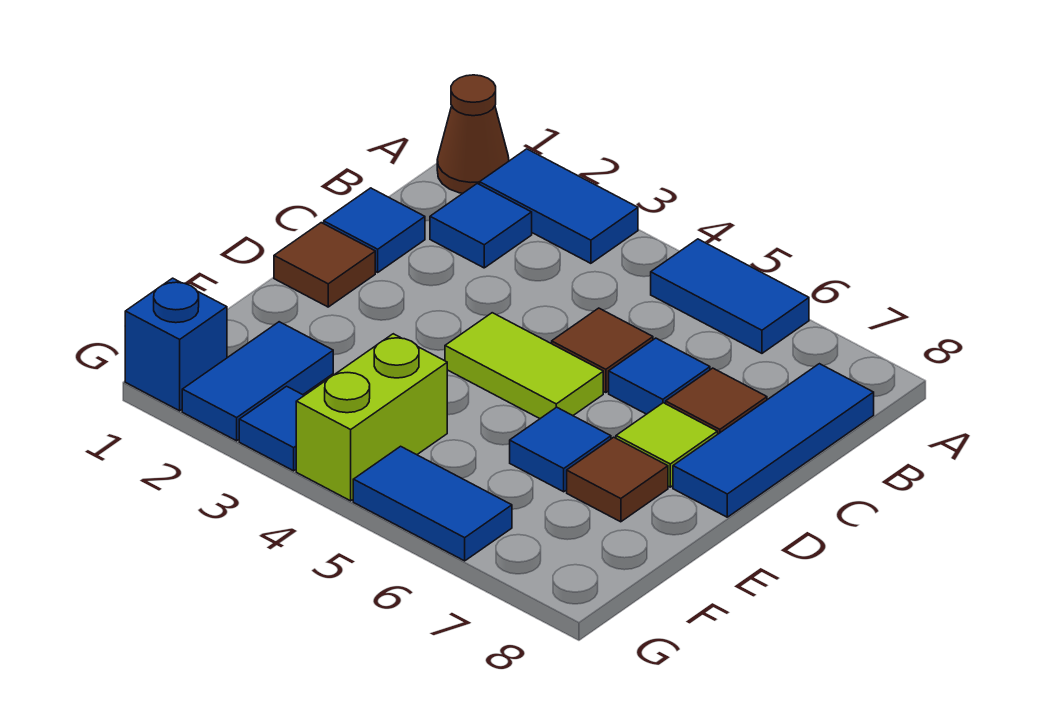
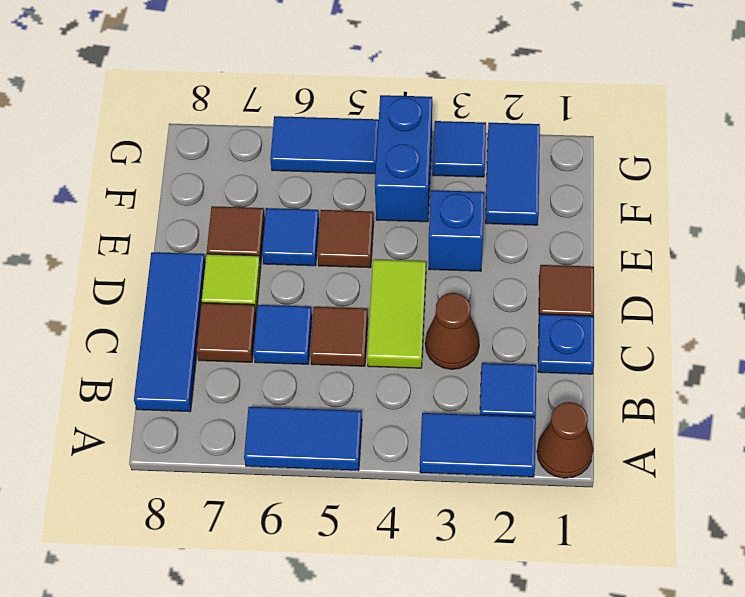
blue 1x1 tile [324,188,425,272] -> blue 1x1 plate [538,314,594,374]
none -> brown 1x1 cone [425,293,479,369]
lime 1x2 tile [445,313,603,419] -> lime 1x2 tile turned to [367,259,426,368]
none -> brown 1x1 tile [317,210,374,268]
lime 1x2 brick [296,334,447,501] -> blue 1x2 brick [375,95,432,222]
blue 1x1 brick [125,278,227,411] -> blue 1x1 brick moved to [429,190,484,271]

